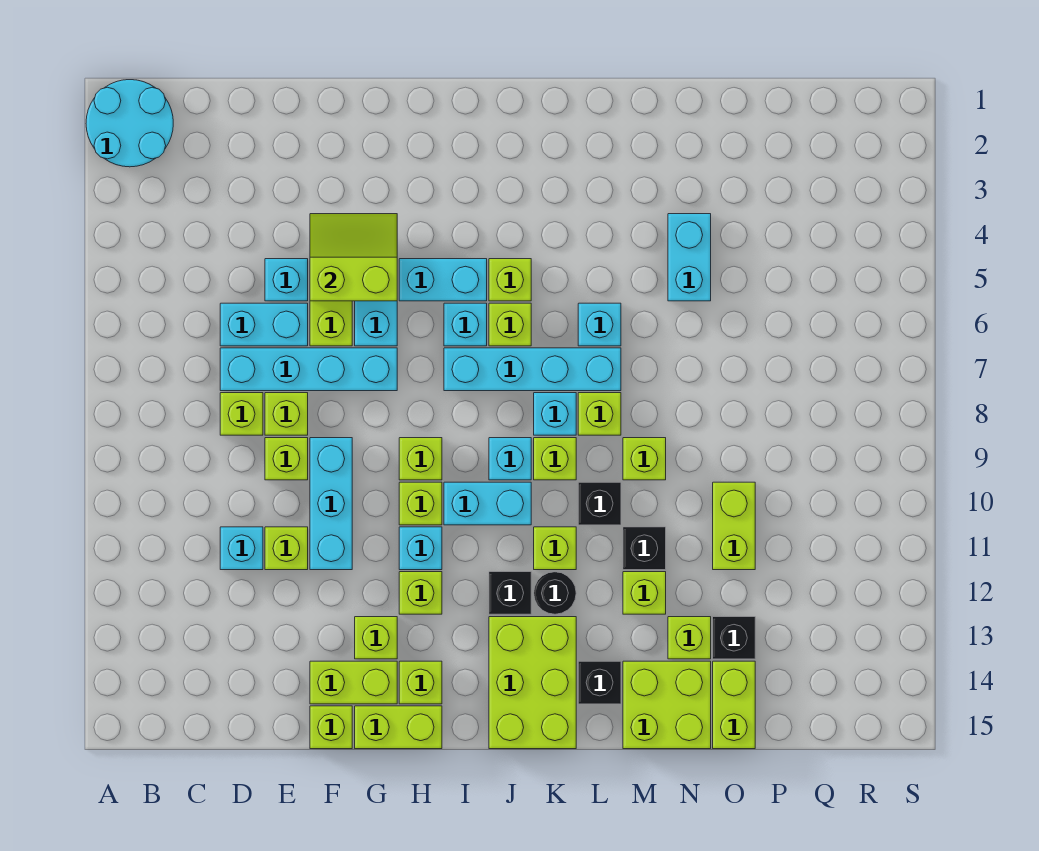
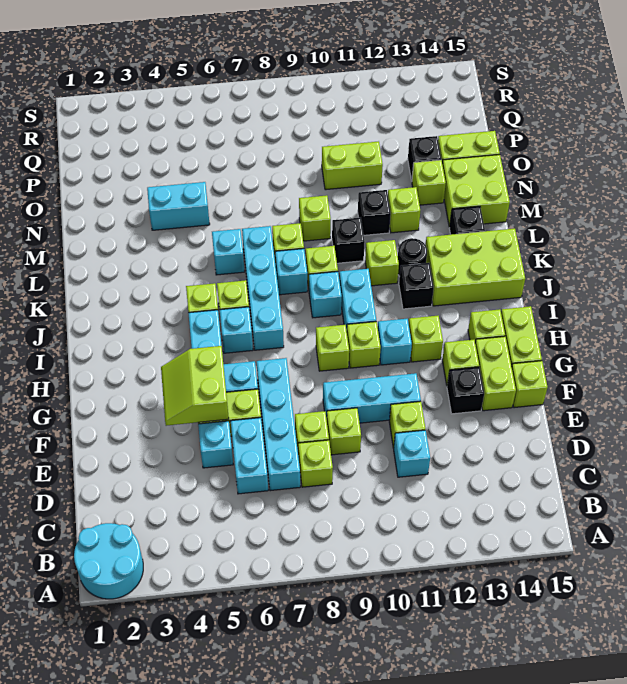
none -> black 1x1 brick [447,367,484,414]

